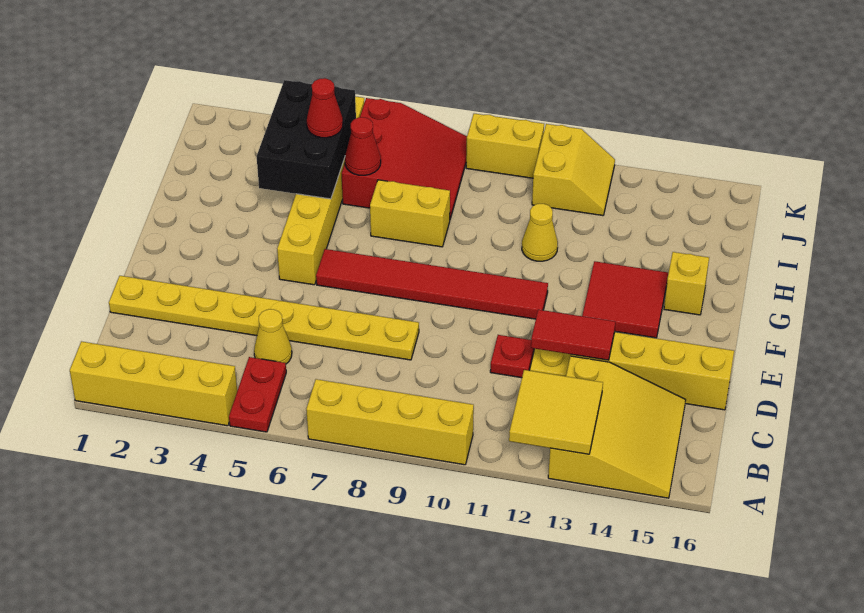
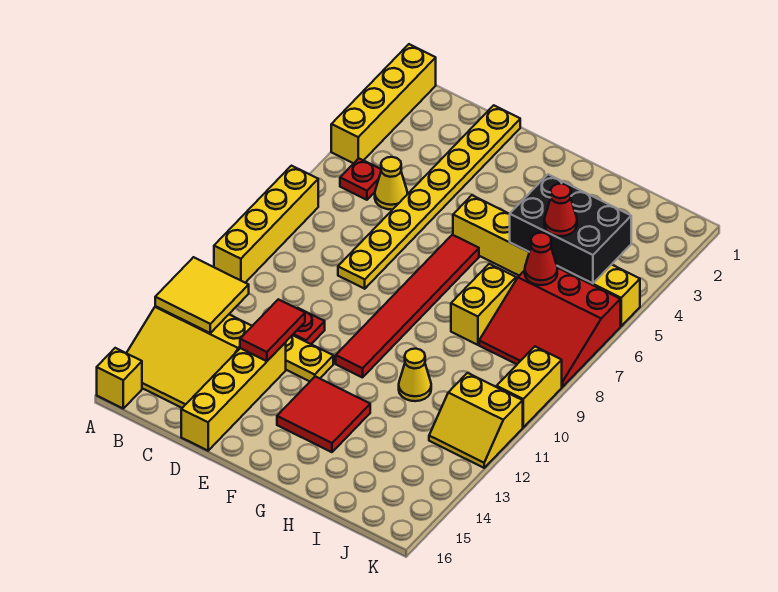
red 1x2 plate [229,357,286,432] -> red 1x1 plate [340,158,381,200]
yellow 1x1 brick [664,252,709,315] -> yellow 1x1 brick moved to [97,348,142,408]

